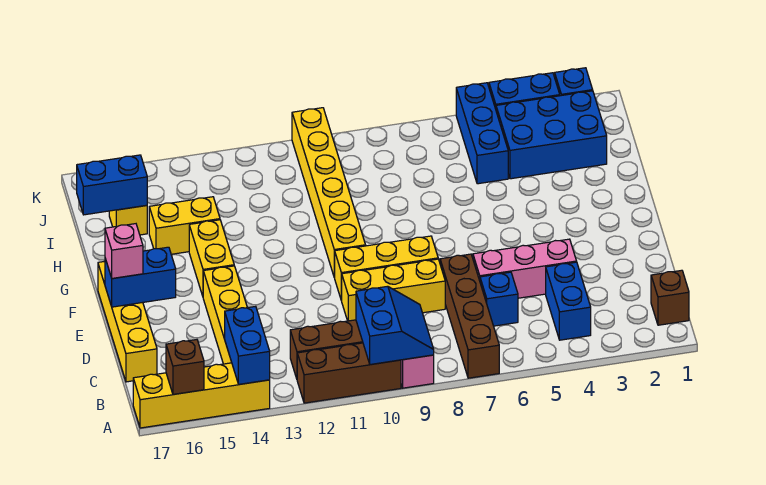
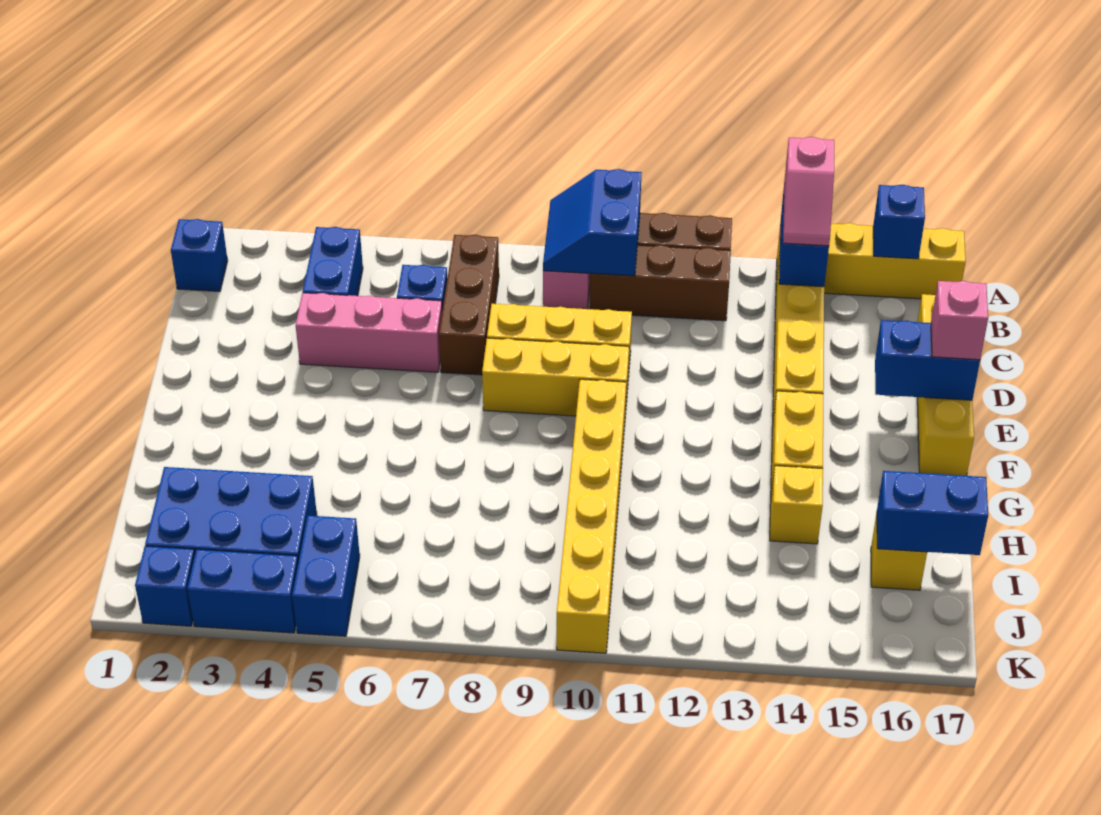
brown 1x4 brick [440,254,499,378] -> brown 1x3 brick [439,235,499,375]
none -> pink 1x2 slope [783,137,834,246]
brown 1x1 brick [166,340,204,394] -> blue 1x1 brick [873,185,925,259]
brown 1x1 brick [651,270,689,325] -> blue 1x1 brick [171,219,228,292]
yellow 1x2 brick [149,197,220,254] -> yellow 1x1 brick [770,466,823,544]
blue 1x3 brick [456,83,508,184] -> blue 1x2 brick [292,516,360,636]

